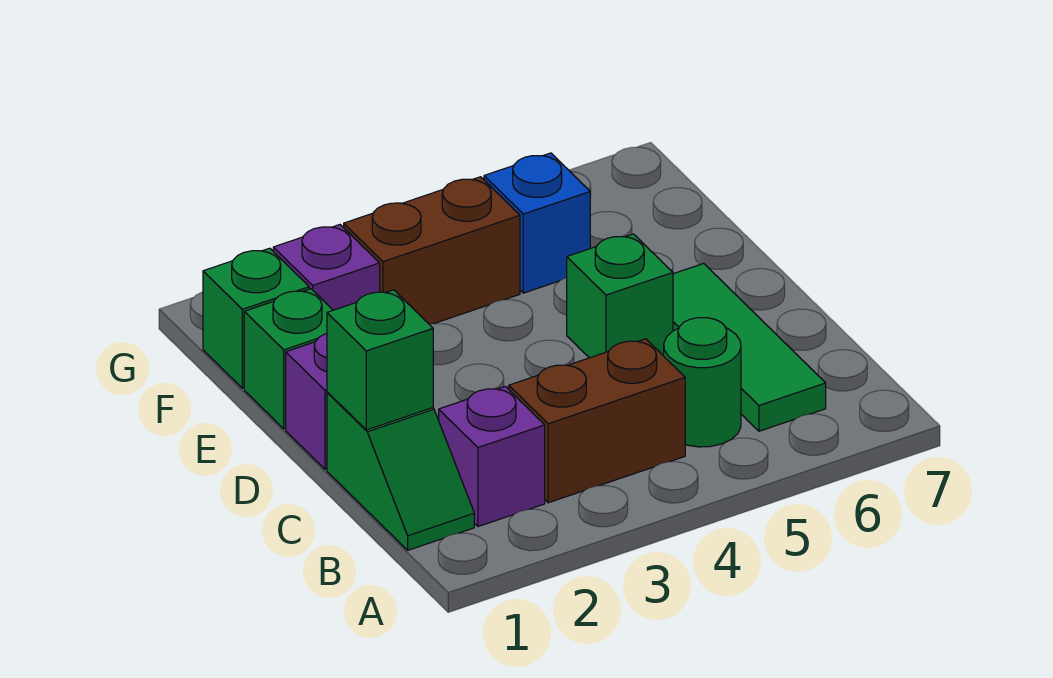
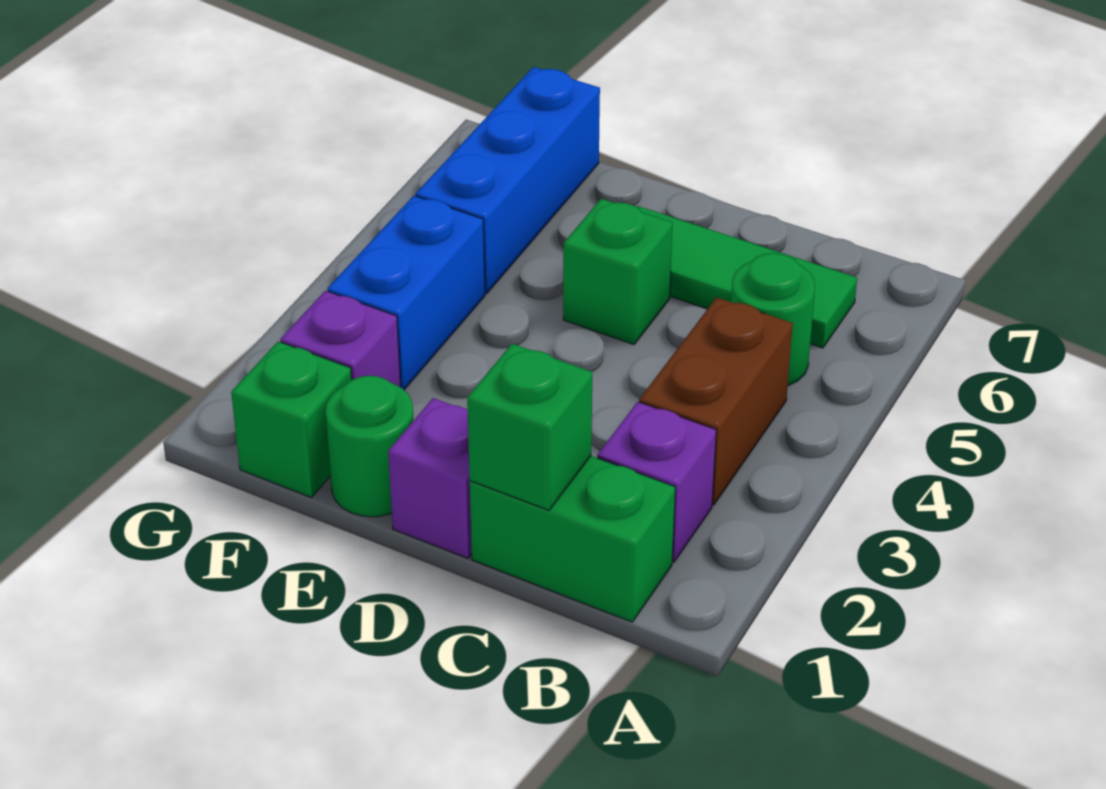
green 1x2 slope [327,392,474,550] -> green 1x2 brick [470,456,675,622]
green 1x1 brick [244,289,333,429] -> green 1x1 round brick [325,376,414,517]
brown 1x2 brick [344,177,520,324] -> blue 1x2 brick [327,196,485,390]
blue 1x1 brick [484,153,590,293] -> blue 1x3 brick [416,67,600,294]

